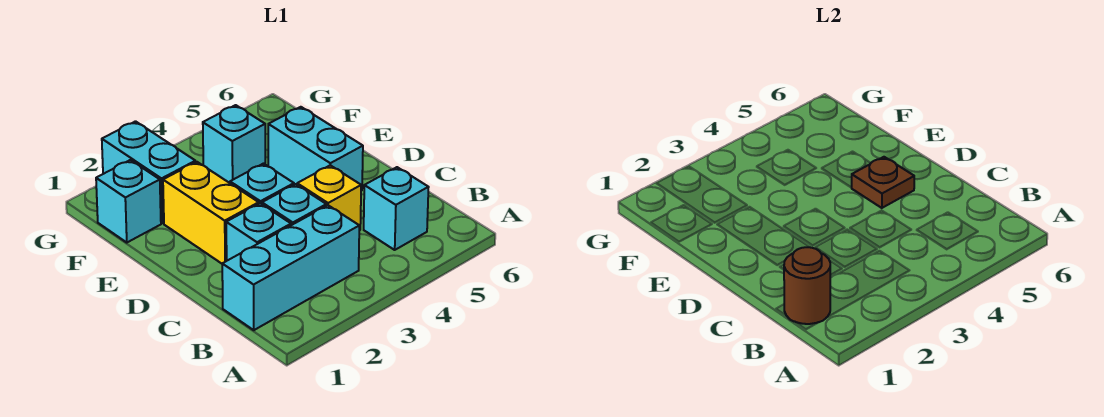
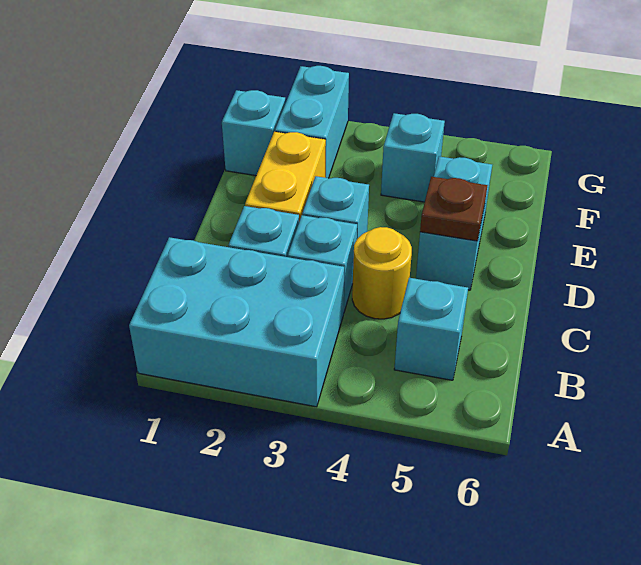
cyan 1x3 brick [222,205,359,330] -> cyan 2x3 brick [129,237,344,407]
brown 1x1 round brick [784,247,830,324] -> none
yellow 1x1 brick [297,165,361,230] -> yellow 1x1 round brick [352,227,412,319]

